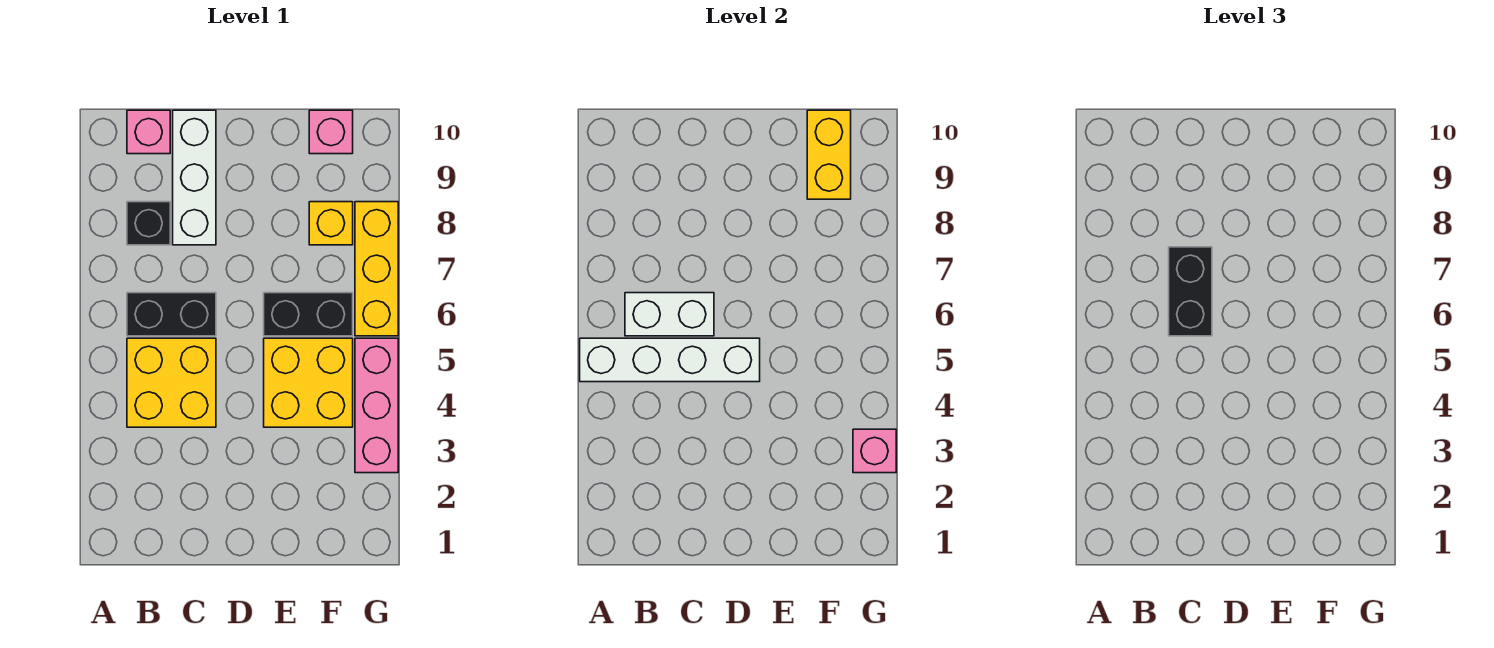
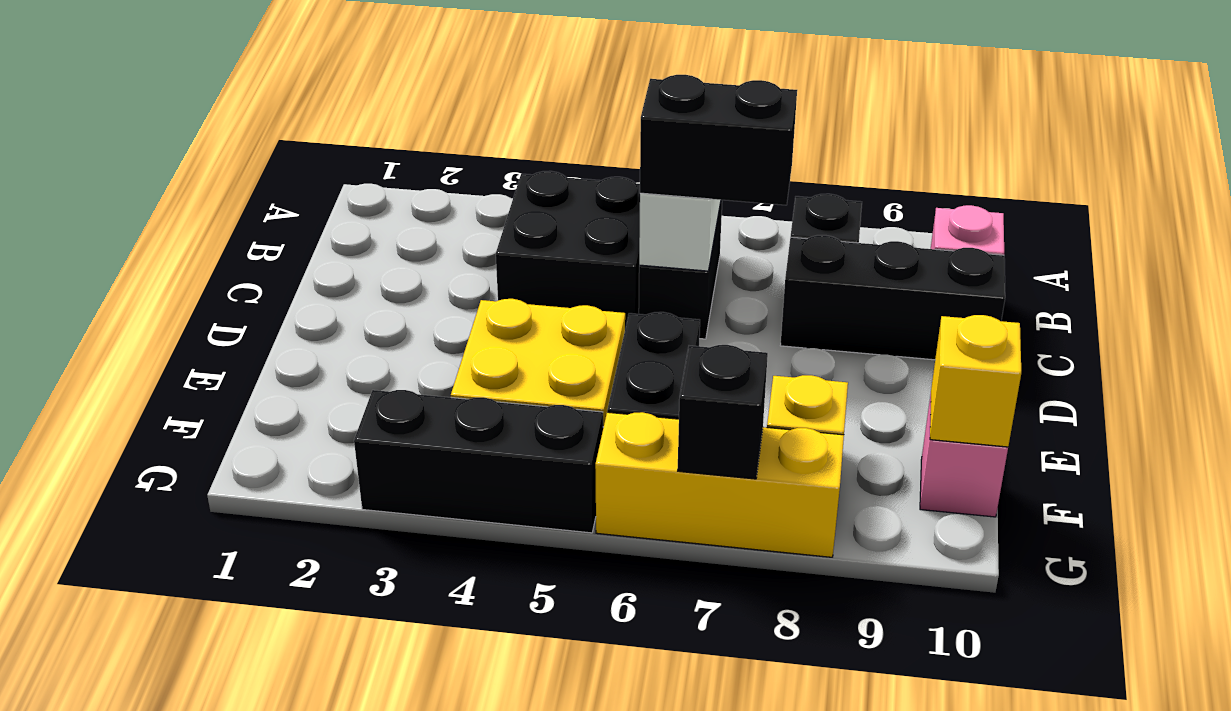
white 1x4 brick [580,338,760,382] -> none
yellow 2x2 brick [127,338,216,427] -> black 2x2 brick [496,171,640,328]
white 1x3 brick [173,110,216,245] -> black 1x3 brick [780,235,1005,360]
yellow 1x2 brick [807,110,851,199] -> yellow 1x1 brick [930,315,1021,447]
pink 1x3 brick [355,338,398,473] -> black 1x3 brick [354,390,603,533]
pink 1x1 brick [853,429,896,473] -> none
none -> black 1x1 brick [678,345,768,479]

